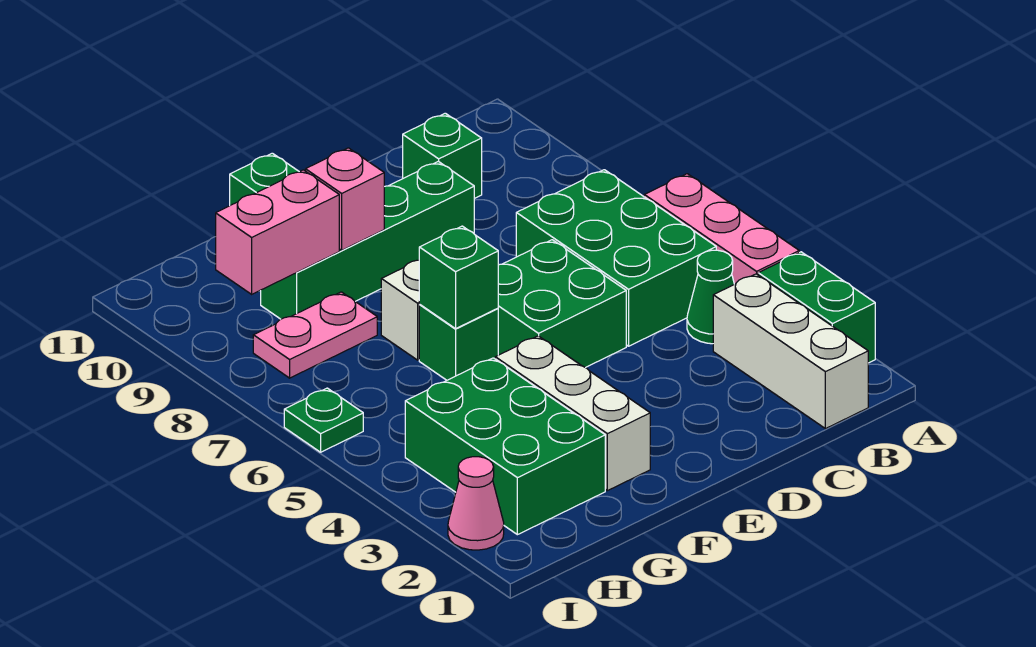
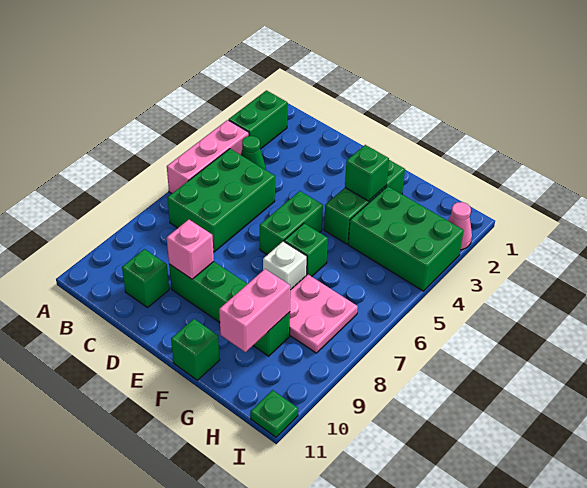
white 1x3 brick [713,274,868,429] -> none
green 2x2 brick [498,240,626,368] -> green 1x2 brick [260,191,323,255]
white 1x3 brick [495,336,650,491] -> green 1x3 brick [324,160,405,244]
green 1x1 brick [419,226,498,329] -> green 1x1 brick moved to [345,145,389,201]
pink 1x1 brick [306,148,384,250] -> pink 1x1 brick moved to [167,220,214,279]
green 2x3 brick [405,358,605,535] -> green 2x3 brick turned to [348,186,464,291]
pink 1x2 plate [253,292,377,378] -> pink 2x2 plate [290,274,358,353]
pink 1x2 brick [216,170,339,294] -> pink 1x2 brick turned to [219,269,290,352]
green 1x1 plate [284,388,363,452] -> green 1x1 plate moved to [250,390,298,437]

